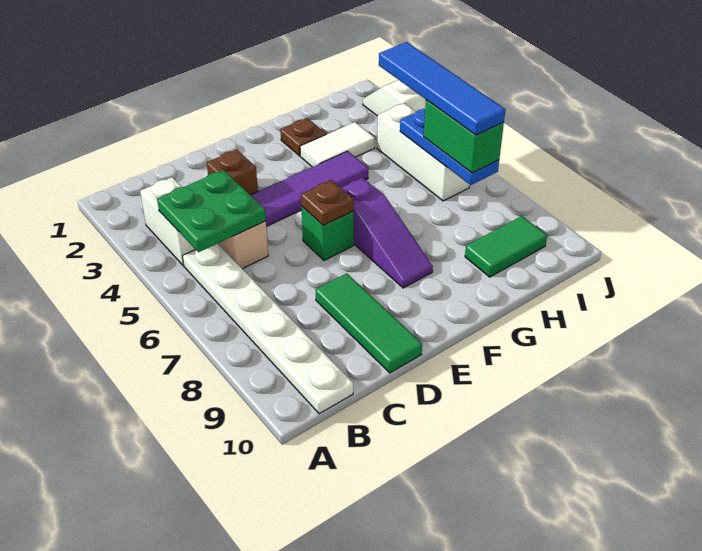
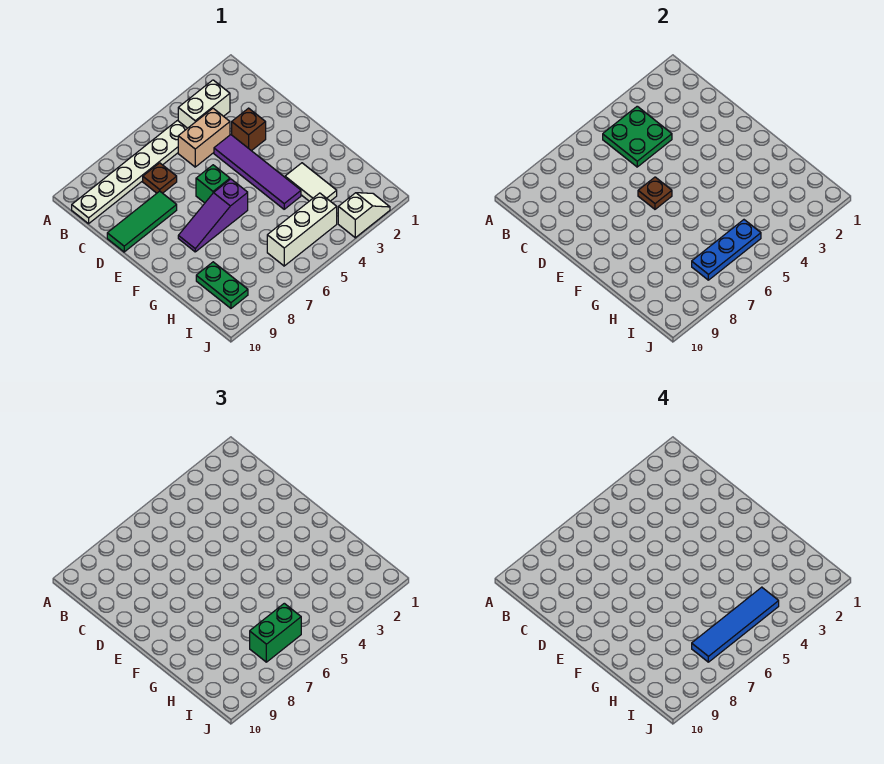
brown 1x1 plate [280,118,326,156] -> brown 1x1 plate moved to [143,163,177,193]
green 1x2 tile [465,216,547,277] -> green 1x2 plate [196,262,248,308]

